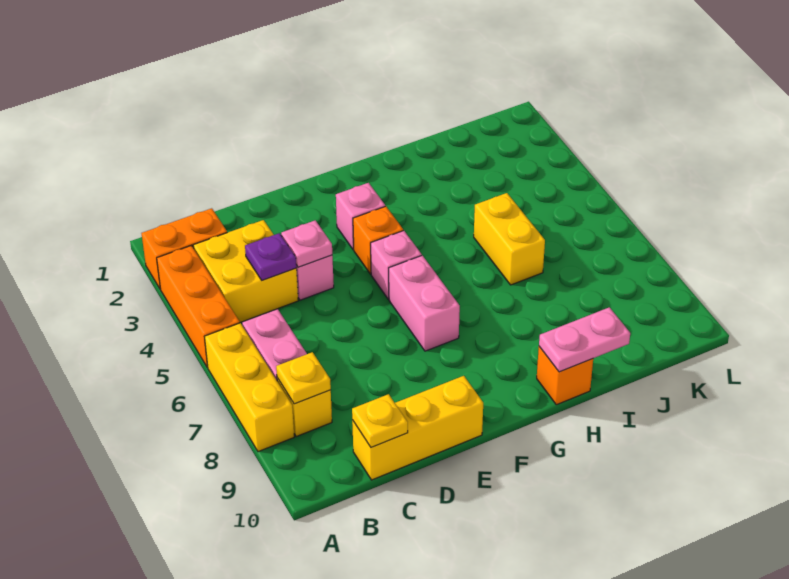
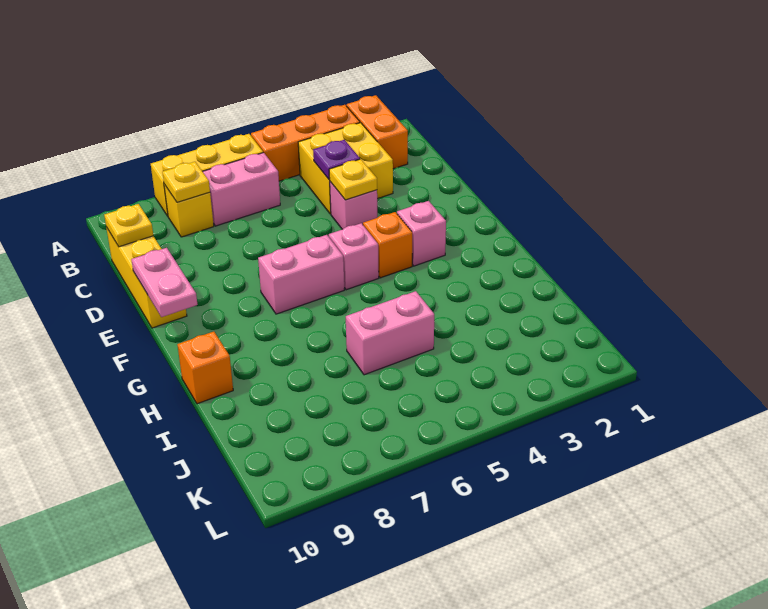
pink 1x1 plate [281,220,332,267] -> yellow 1x1 plate [329,159,377,200]
pink 1x2 plate [539,307,630,372] -> pink 1x2 plate moved to [131,248,198,317]
yellow 1x2 brick [474,193,545,285] -> pink 1x2 brick [346,291,434,375]

